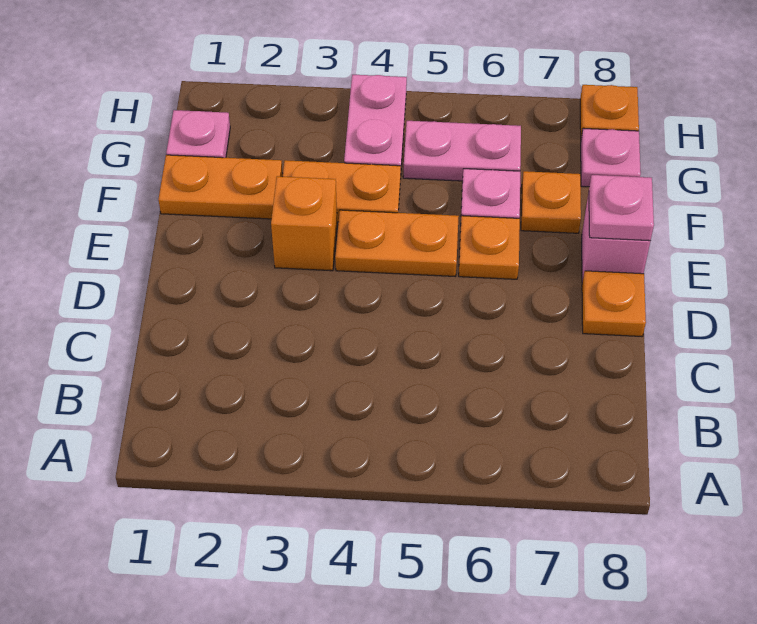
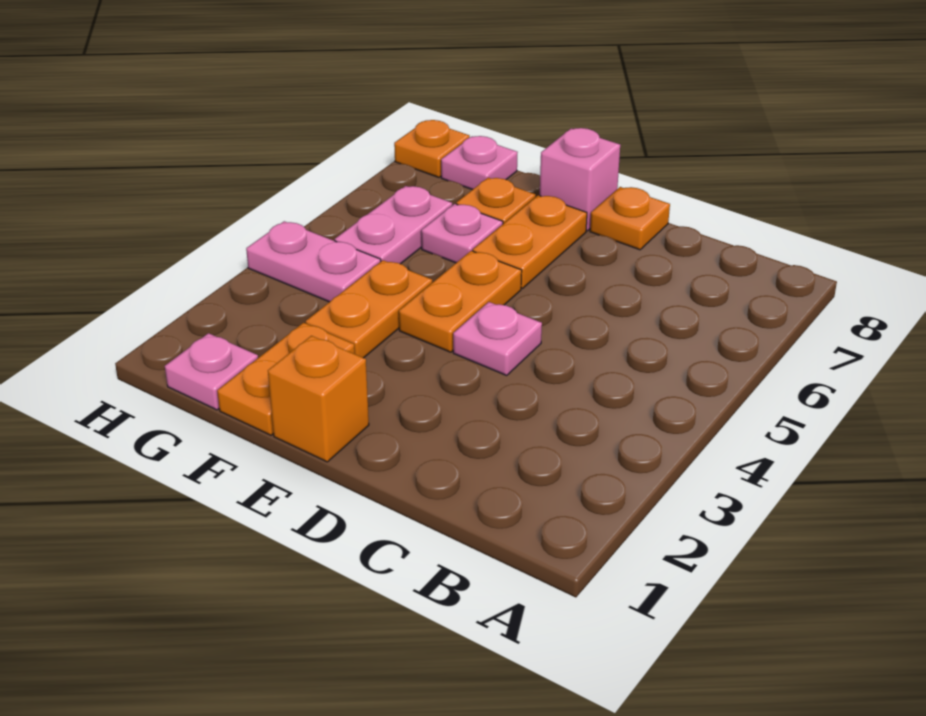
orange 1x1 brick [271,176,337,271] -> orange 1x1 brick moved to [268,336,369,462]
orange 1x1 plate [459,216,520,279] -> orange 1x2 plate [473,195,587,288]
pink 1x1 plate [589,175,654,241] -> pink 1x1 plate moved to [453,302,542,376]

